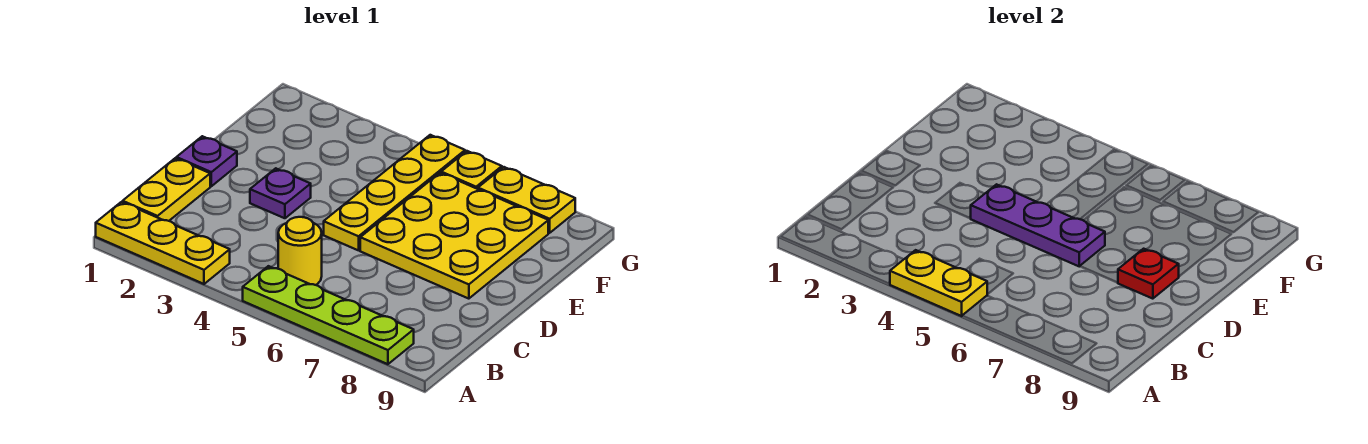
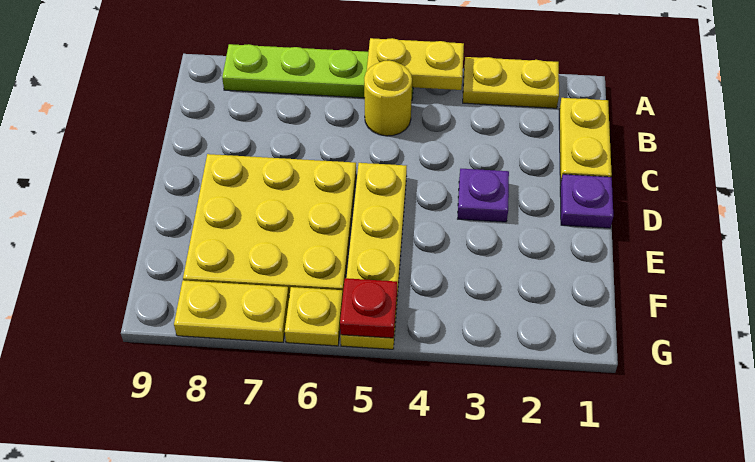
yellow 1x3 plate [96,202,230,284] -> yellow 1x2 plate [463,57,559,108]
purple 1x3 plate [970,184,1105,266] -> none
red 1x1 plate [1118,249,1179,299] -> red 1x1 plate moved to [340,278,397,338]

